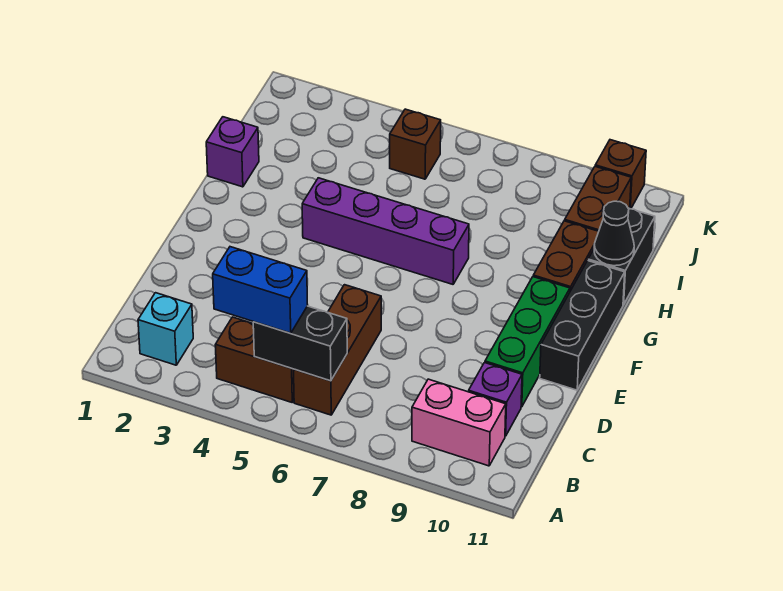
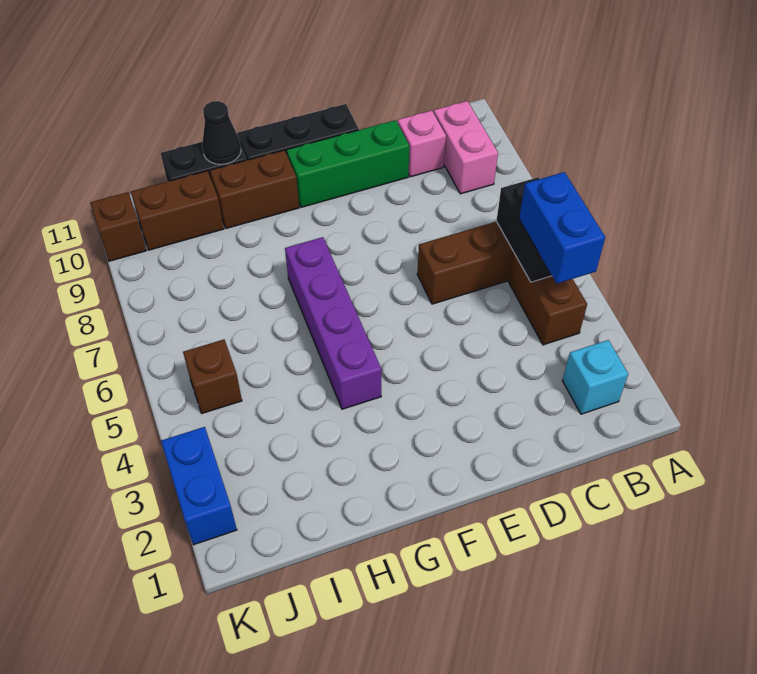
purple 1x1 brick [469,363,522,436] -> pink 1x1 brick [398,111,446,177]
purple 1x1 brick [206,117,259,187] -> none
none -> blue 1x2 brick [161,427,237,545]

